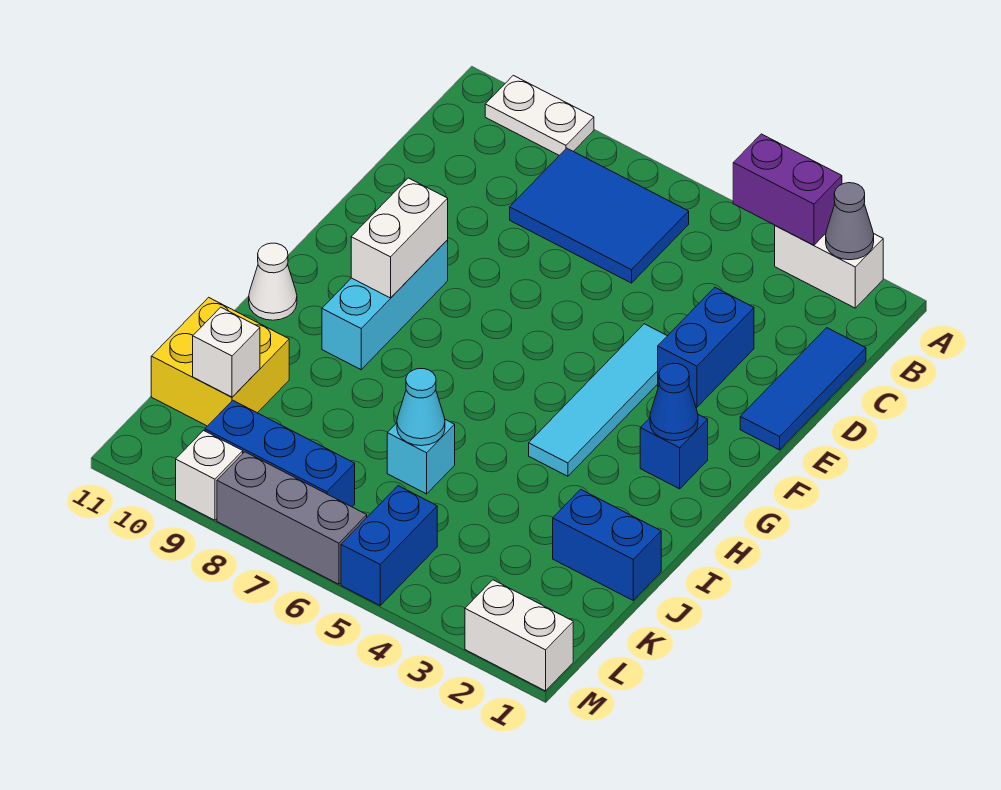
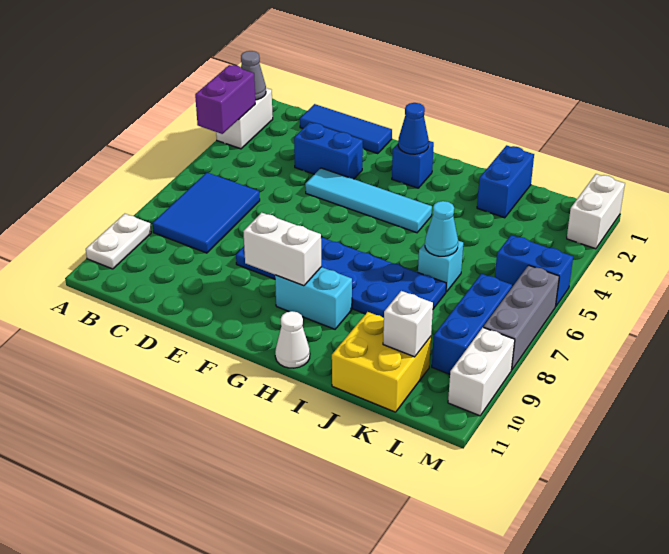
none -> blue 2x6 plate [236,237,446,318]
cyan 1x3 brick [322,240,448,370] -> cyan 1x2 brick [275,267,352,329]
white 1x1 brick [176,431,243,520] -> white 1x2 brick [448,328,515,416]

